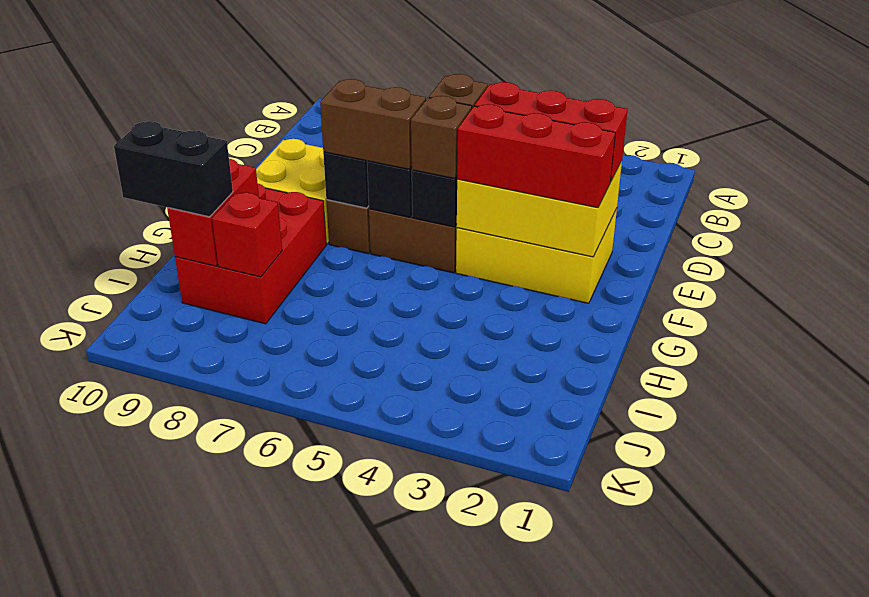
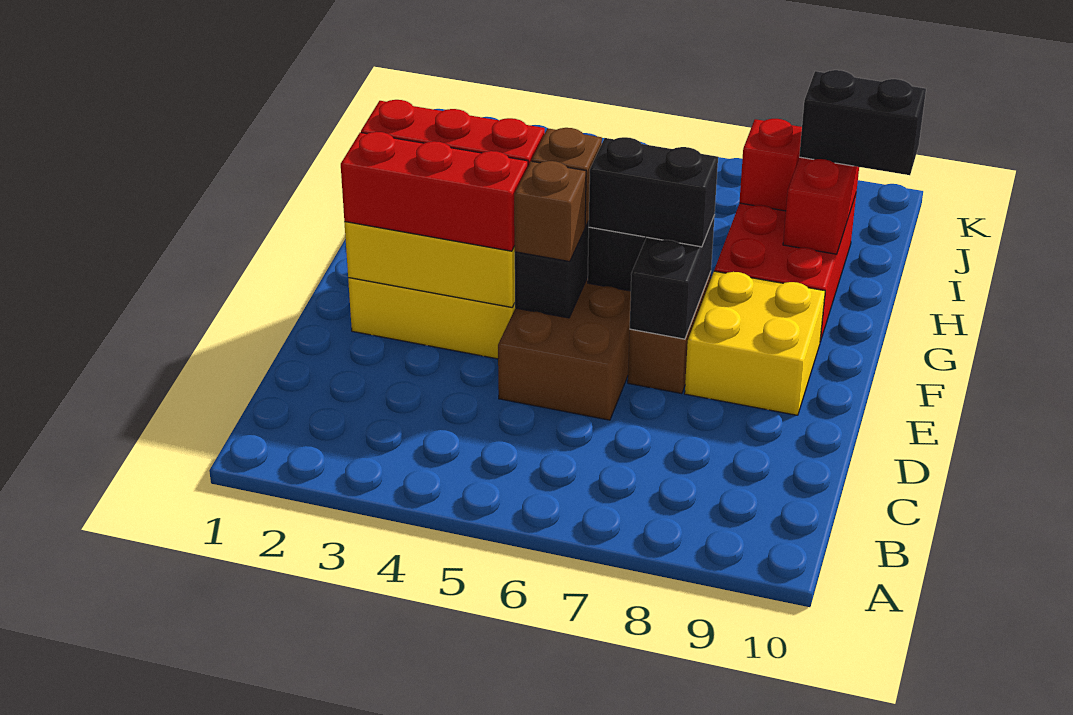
brown 1x2 brick [320,79,426,169] -> black 1x2 brick [588,137,718,247]

